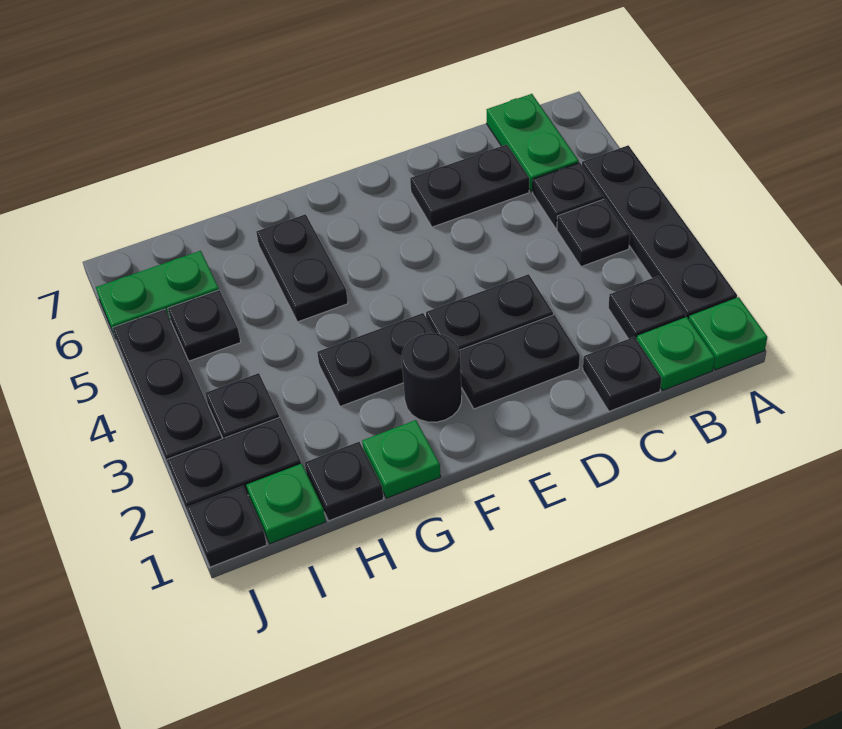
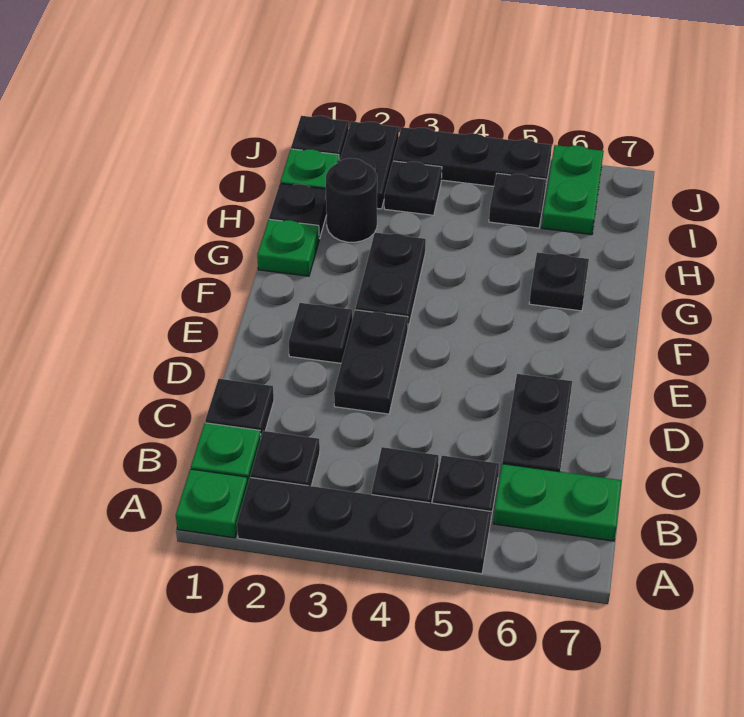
black 1x2 plate [459,315,580,409] -> black 1x1 plate [289,303,352,363]
black 1x1 round brick [401,333,462,422] -> black 1x1 round brick moved to [326,158,377,242]
black 1x2 plate [256,214,348,322] -> black 1x1 plate [529,252,589,311]

